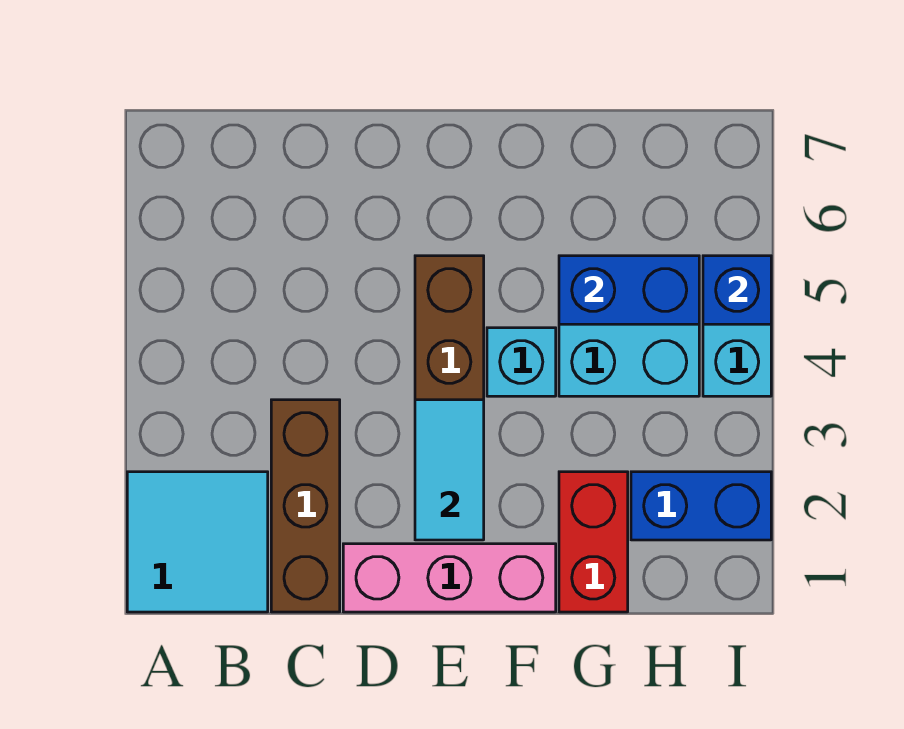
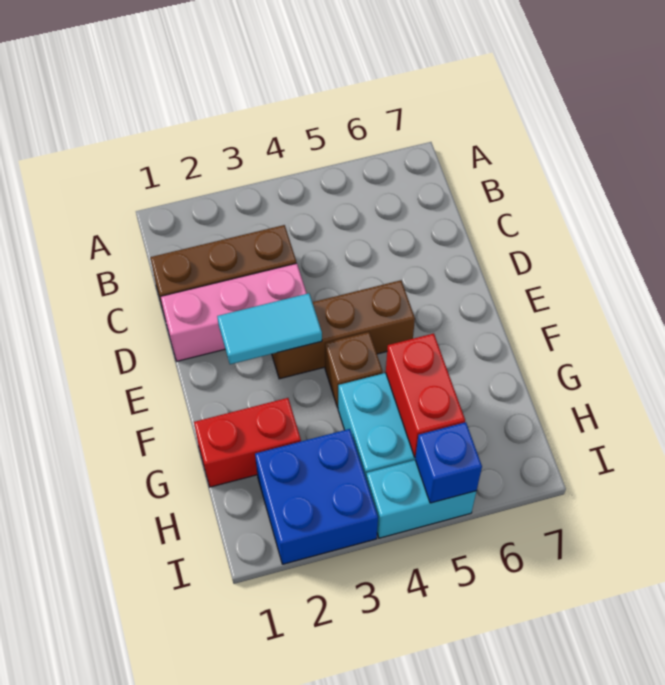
cyan 2x2 tile [127,472,268,612] -> none
pink 1x3 brick [343,544,556,612] -> pink 1x3 brick turned to [161,263,307,361]
cyan 1x1 brick [487,328,556,396] -> brown 1x1 brick [325,332,383,408]
blue 1x2 brick [559,256,699,324] -> red 1x2 brick [386,333,465,457]
blue 1x2 brick [631,472,771,540] -> blue 2x2 brick [255,429,378,564]

